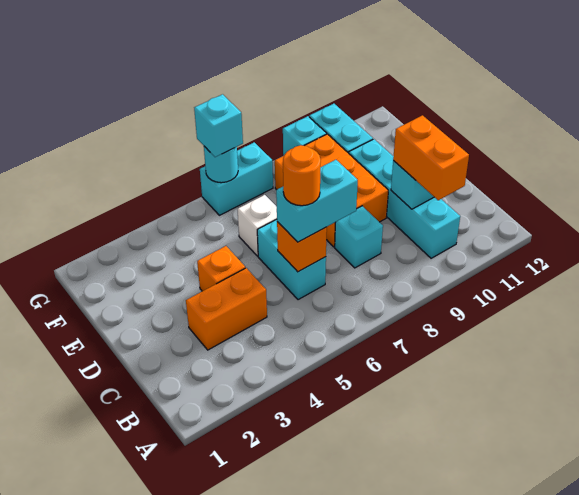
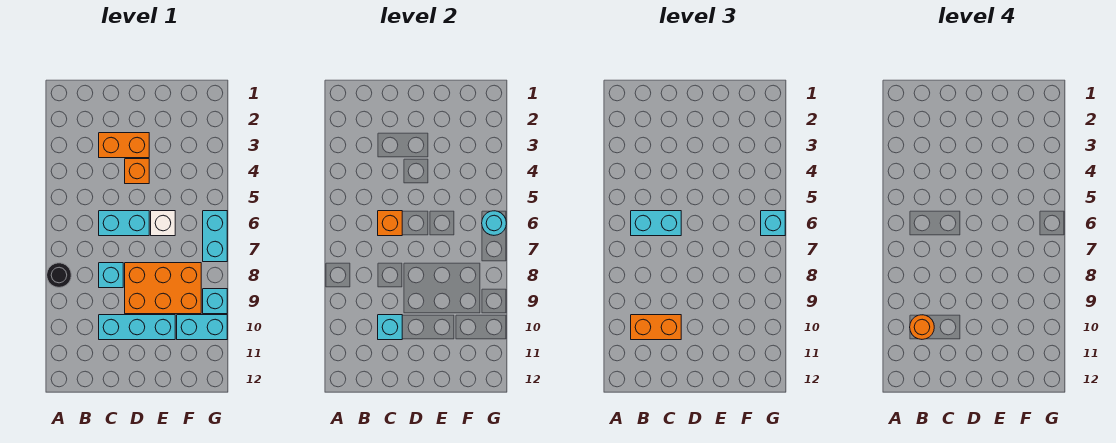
none -> black 1x1 round brick [47,263,71,287]
cyan 1x4 brick [349,139,460,258] -> cyan 1x3 brick [99,315,175,340]
orange 1x2 brick [186,268,267,350] -> orange 1x2 brick turned to [99,133,149,158]
cyan 1x2 brick [276,160,358,242] -> cyan 1x2 brick turned to [631,211,681,236]
orange 1x1 round brick [283,145,321,206] -> orange 1x1 round brick moved to [910,315,934,339]

